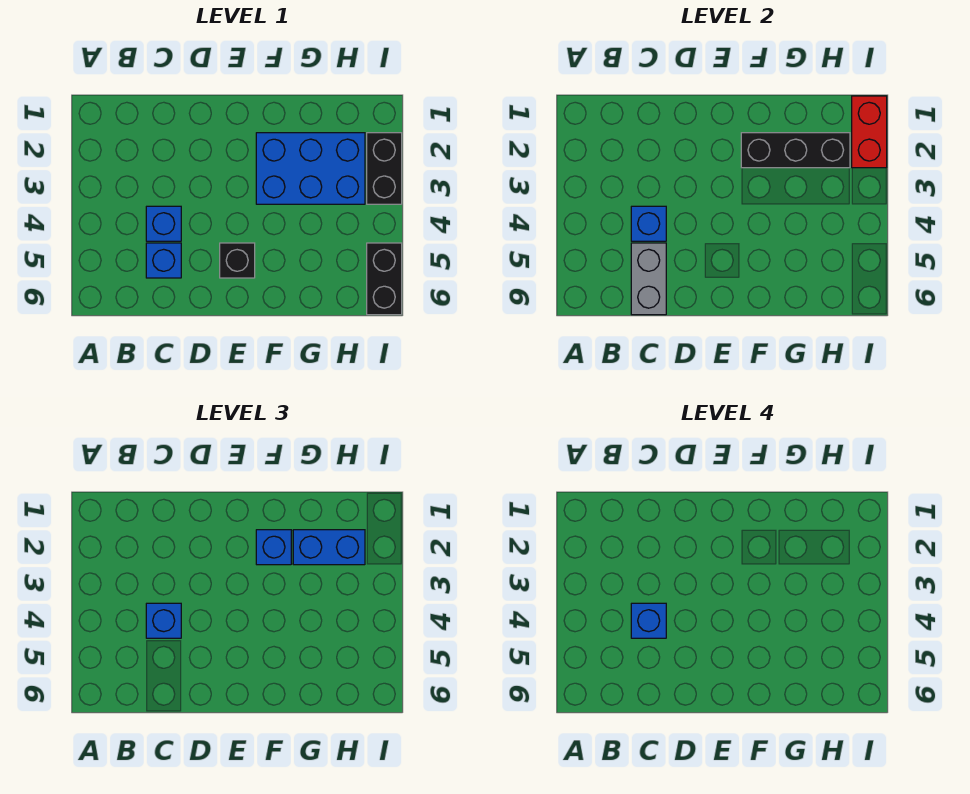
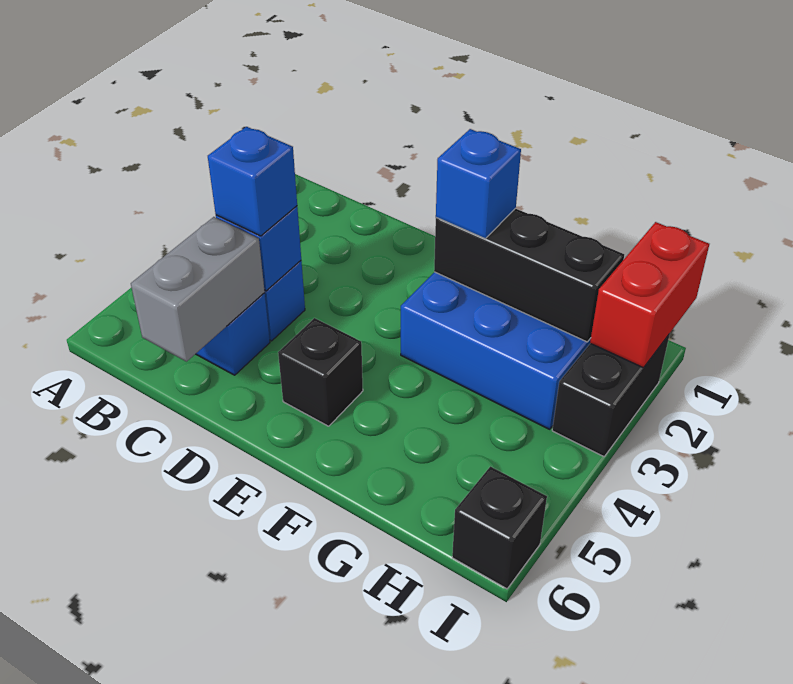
blue 1x1 brick [631,603,666,638] -> none
blue 1x2 brick [293,530,365,565] -> none
black 1x2 brick [367,243,402,315] -> black 1x1 brick [452,466,547,589]

